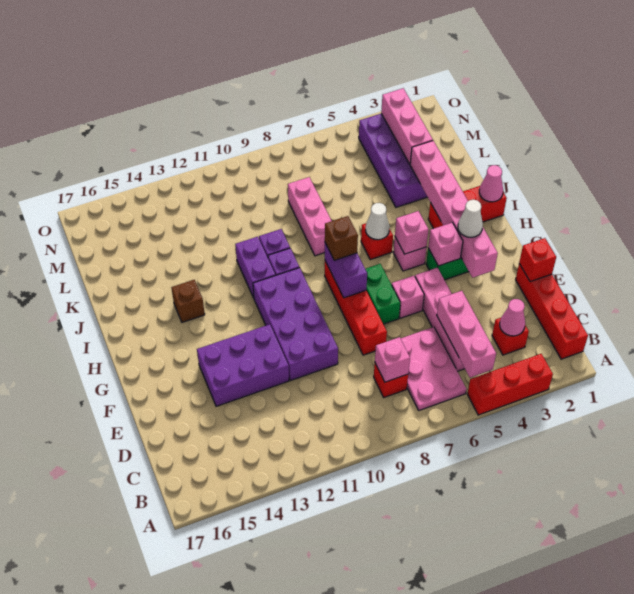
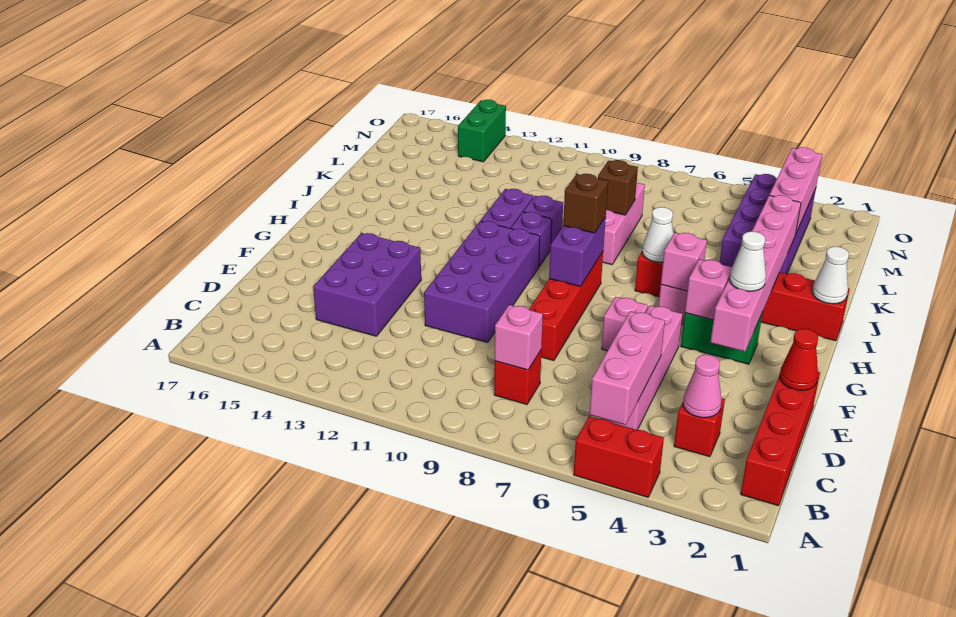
red 1x3 brick [467,354,553,415] -> red 1x2 brick [574,416,664,497]
pink 2x3 plate [401,327,466,410] -> none
red 1x1 brick [519,238,556,282] -> red 1x1 cone [780,329,818,390]
purple 2x3 brick [197,324,289,406] -> purple 2x3 brick turned to [313,233,421,336]
green 1x2 brick [365,264,400,324] -> green 1x2 brick moved to [458,100,506,162]
pink 1x1 cone [479,165,503,202] -> white 1x1 cone [812,246,849,304]
brown 1x1 brick [171,280,205,322] -> brown 1x1 brick moved to [598,160,638,215]

